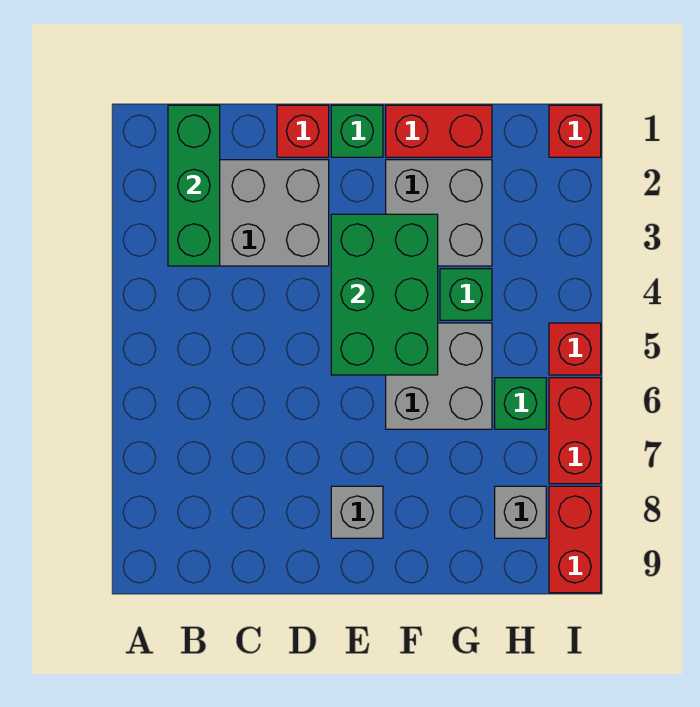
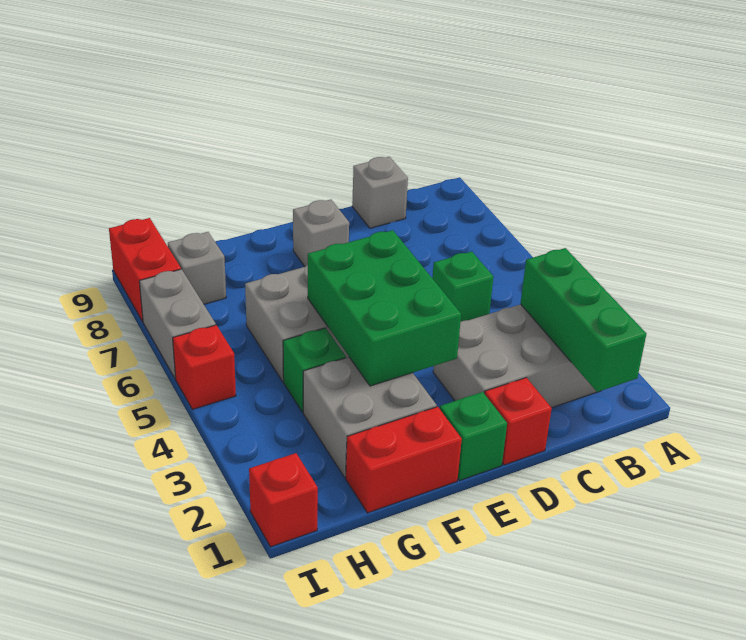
none -> grey 1x1 brick [352,157,408,228]
green 1x1 brick [495,378,546,429] -> green 1x1 brick moved to [432,251,493,321]
red 1x2 brick [549,378,601,484] -> grey 1x2 brick [139,269,216,379]

